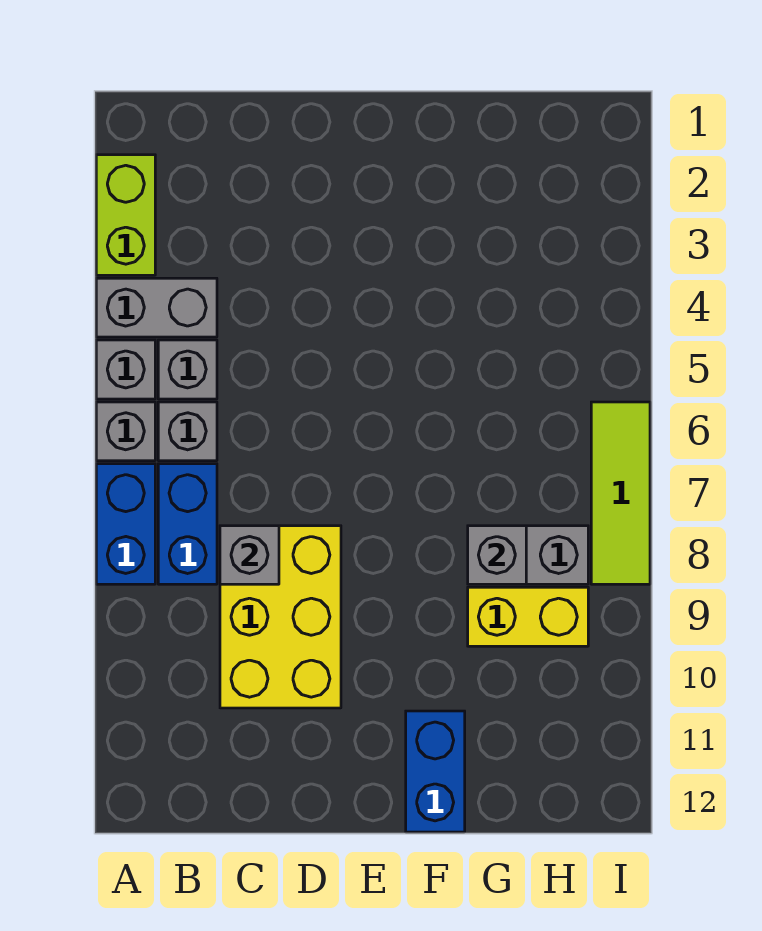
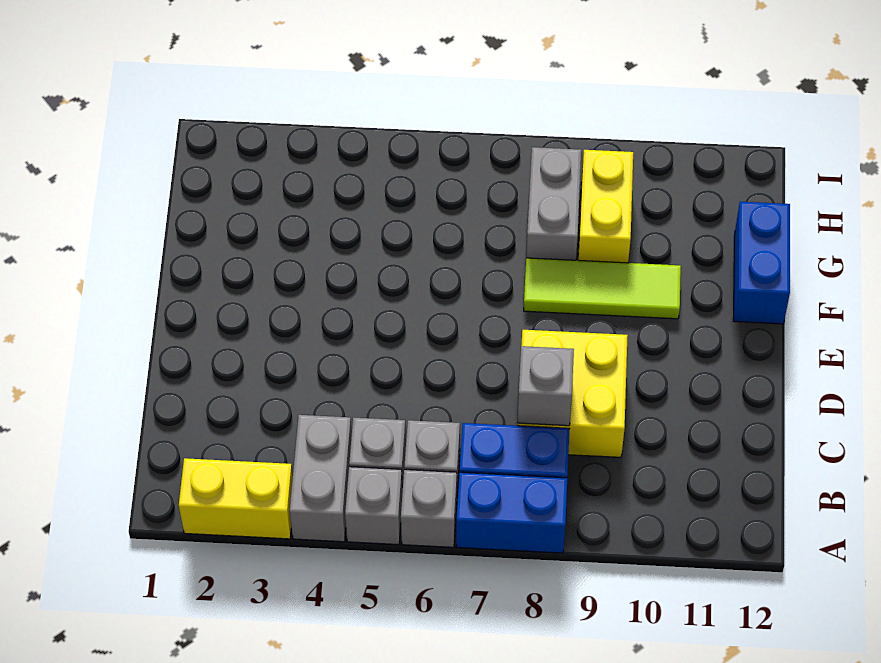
lime 1x2 brick [96,155,155,275] -> yellow 1x2 brick [179,458,293,539]
yellow 2x3 brick [220,526,341,708] -> yellow 2x2 brick [517,330,628,457]
blue 1x2 brick [406,711,465,832] -> blue 1x2 brick turned to [733,202,790,324]
grey 1x1 brick [468,526,526,584] -> none
lime 1x3 tile [591,402,650,584] -> lime 1x3 tile moved to [524,258,681,319]

